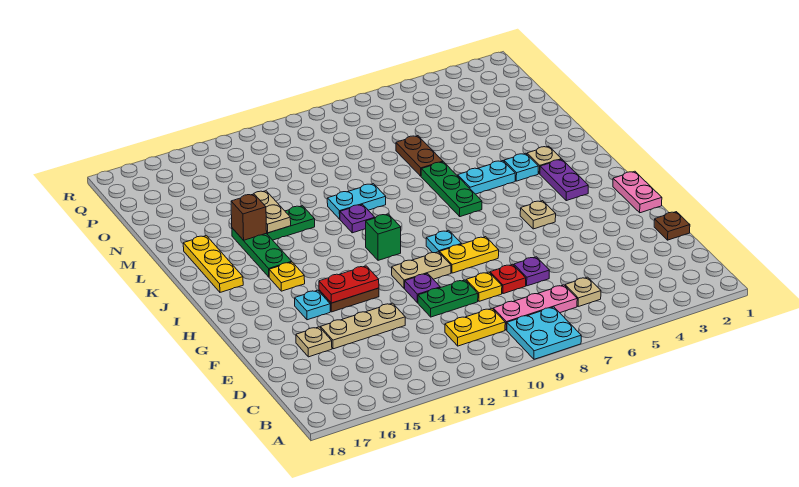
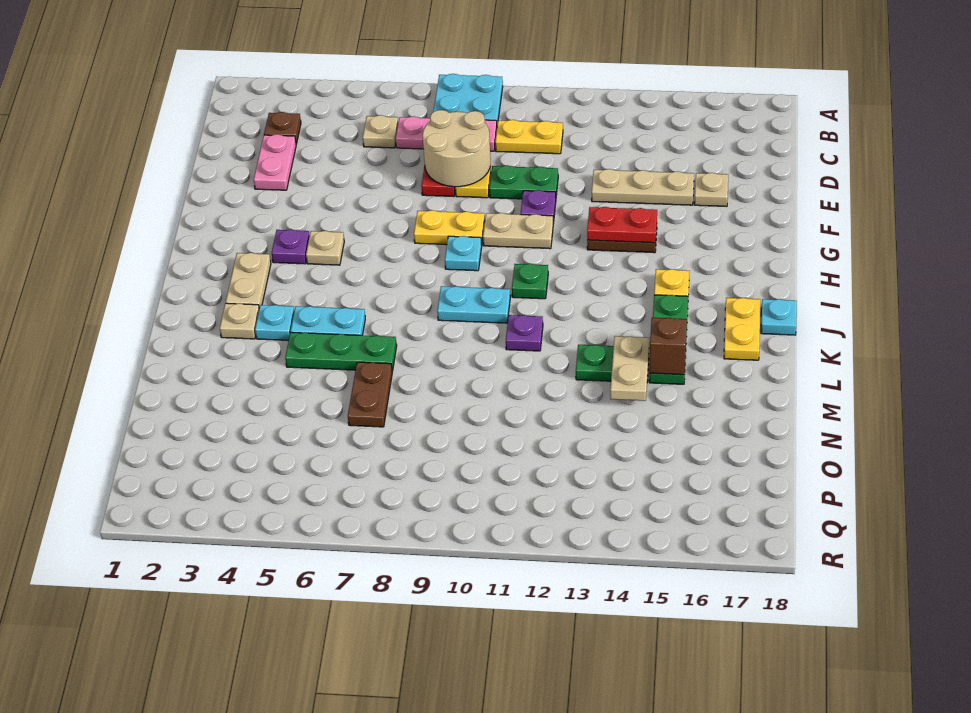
none -> tan 2x2 round brick [423,110,491,187]
brown 1x1 plate [654,212,690,240] -> brown 1x1 plate moved to [264,112,301,144]
purple 1x1 plate [514,257,549,286] -> purple 1x1 plate moved to [272,229,310,264]
pink 1x2 plate [613,171,662,213] -> pink 1x2 plate moved to [254,134,296,190]
cyan 1x1 plate [295,290,330,320] -> cyan 1x1 plate moved to [761,299,797,335]
purple 1x2 plate [540,159,588,201] -> tan 1x2 plate [226,253,271,308]
green 1x1 brick [366,214,401,260] -> green 1x1 plate [512,264,548,299]
green 1x3 plate [421,162,482,217] -> green 1x3 plate turned to [285,332,397,371]
yellow 1x3 plate [183,236,243,292] -> yellow 1x2 plate [724,298,760,360]
cyan 1x2 plate [327,184,386,219] -> cyan 1x2 plate moved to [437,286,510,323]

